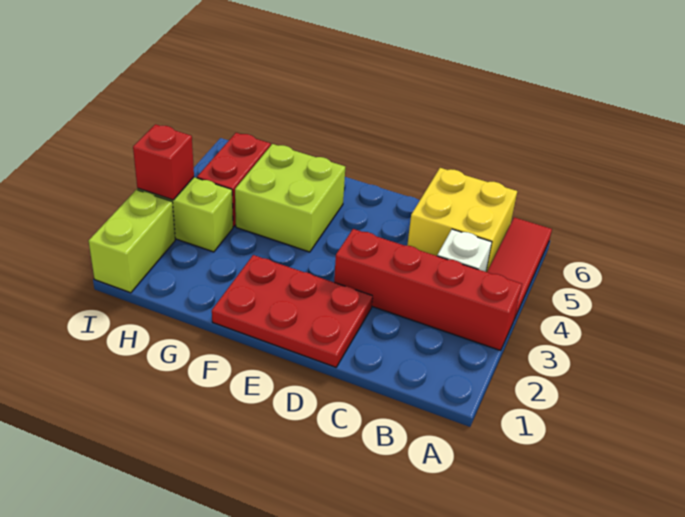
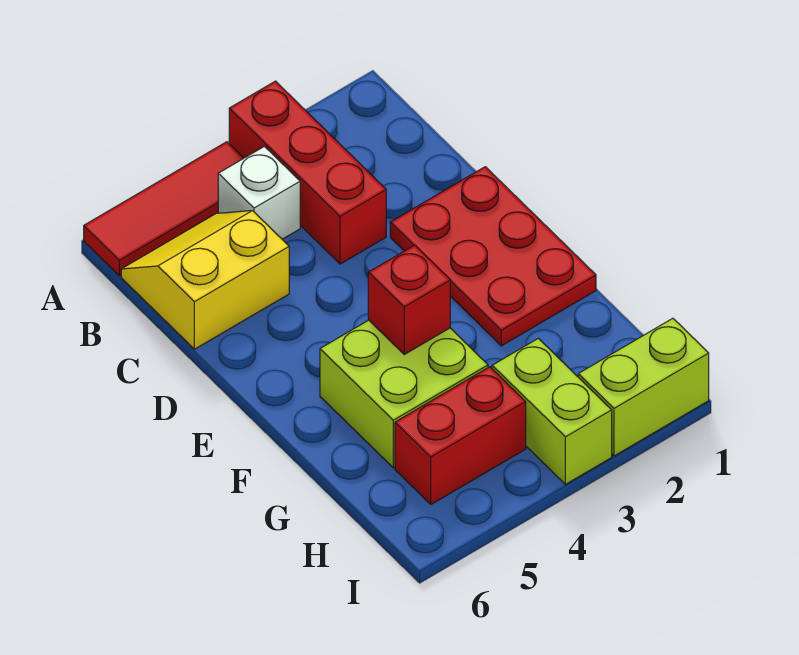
red 1x4 brick [334,229,522,351] -> red 1x3 brick [229,81,386,264]
yellow 2x2 brick [407,168,517,272] -> yellow 2x2 slope [121,211,289,349]
red 1x1 brick [133,124,194,200] -> red 1x1 brick moved to [368,245,450,354]

